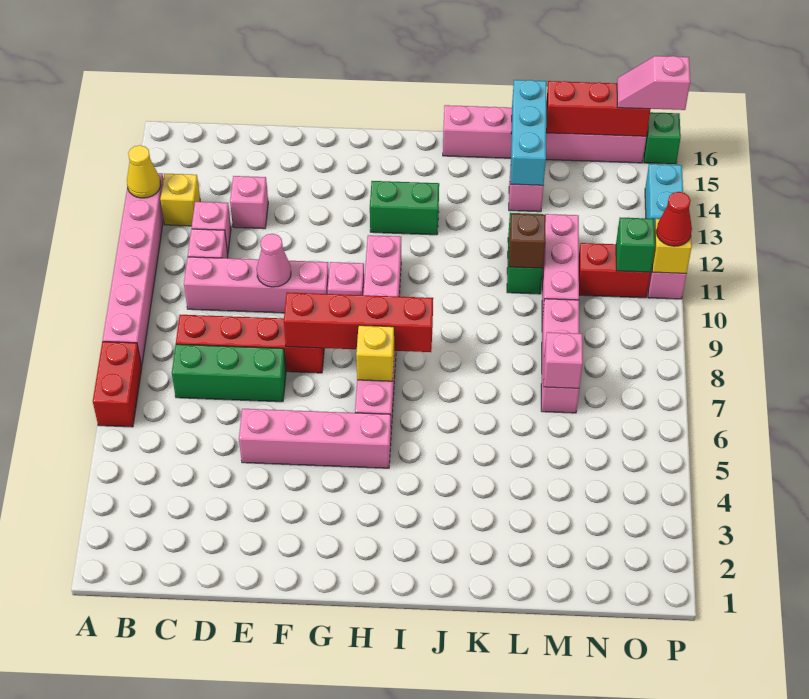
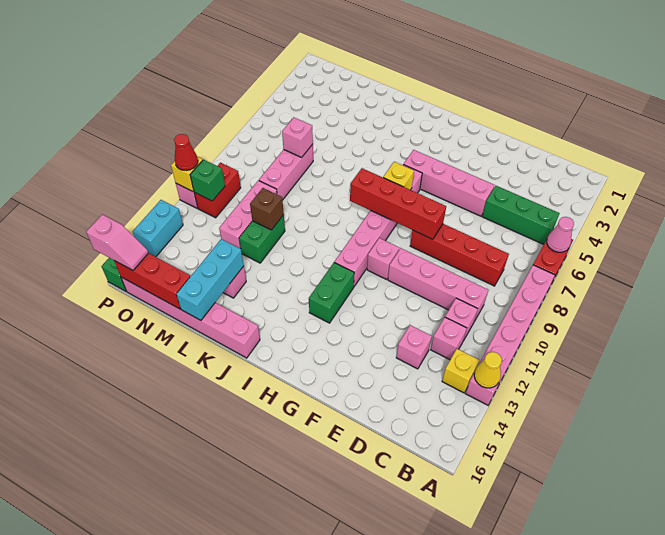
green 1x3 brick [172,344,286,402] -> green 1x3 brick moved to [482,186,560,245]
pink 1x1 cone [257,234,291,287] -> pink 1x1 cone moved to [547,217,574,252]
green 1x2 brick [370,181,439,235] -> green 1x2 brick turned to [309,263,354,323]
red 1x2 brick [579,243,651,298] -> red 1x2 brick turned to [194,163,241,218]

